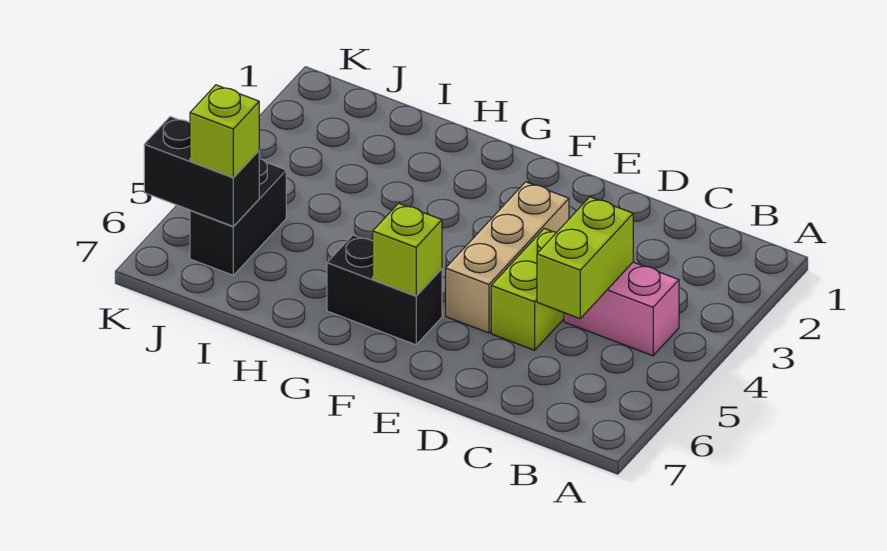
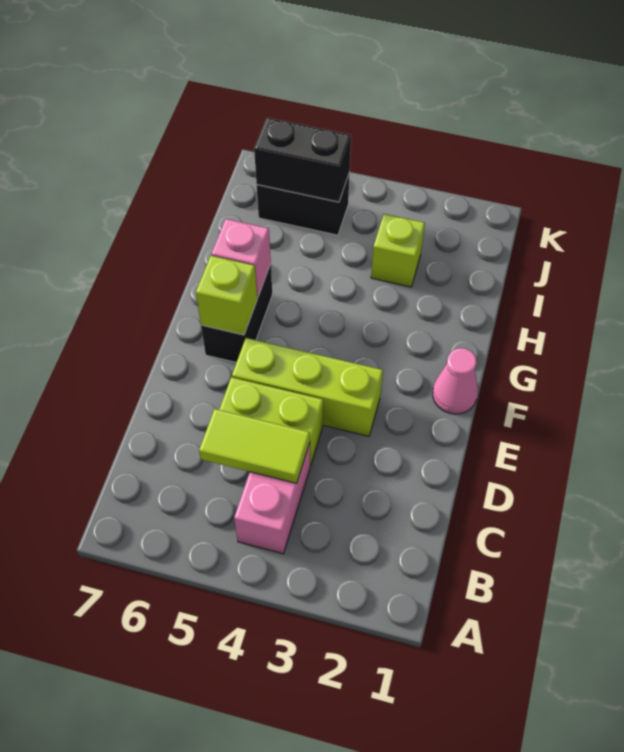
lime 1x2 brick [537,197,633,319] -> lime 1x2 tile [199,409,310,483]
tan 1x3 brick [446,182,569,333] -> lime 1x3 brick [232,338,383,436]
none -> pink 1x1 cone [433,348,478,414]
none -> pink 1x1 brick [211,219,271,297]
black 1x2 brick [144,117,259,226] -> black 1x2 brick turned to [254,118,351,202]
lime 1x1 brick [190,85,259,177] -> lime 1x1 brick moved to [371,214,425,287]

